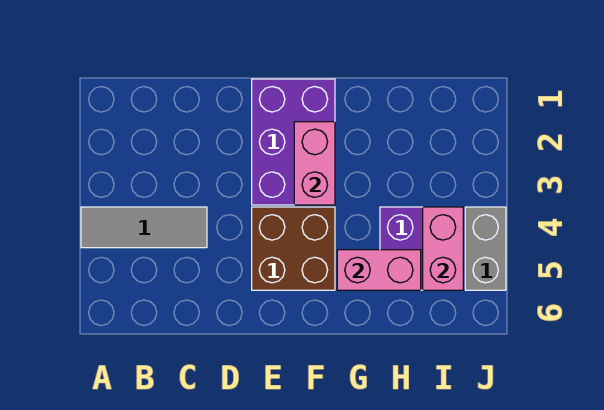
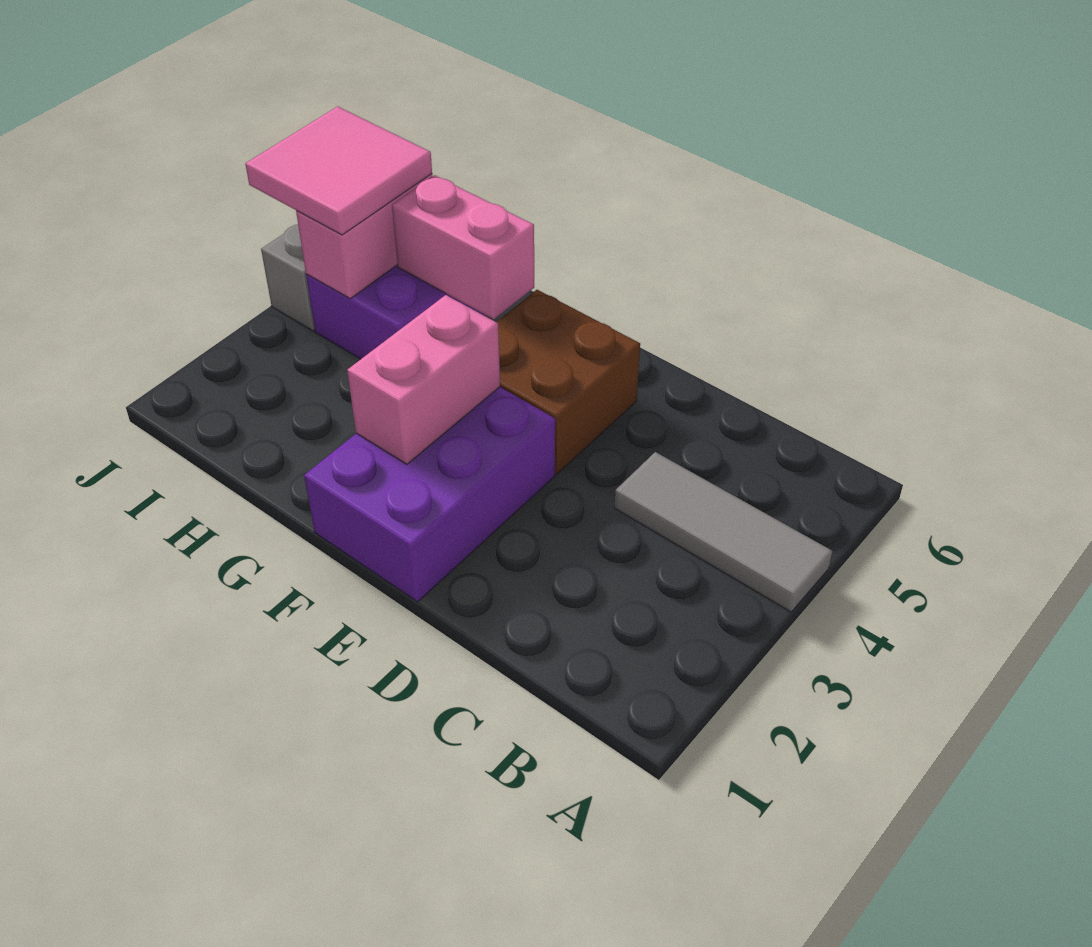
none -> pink 2x2 tile [245,106,432,235]

